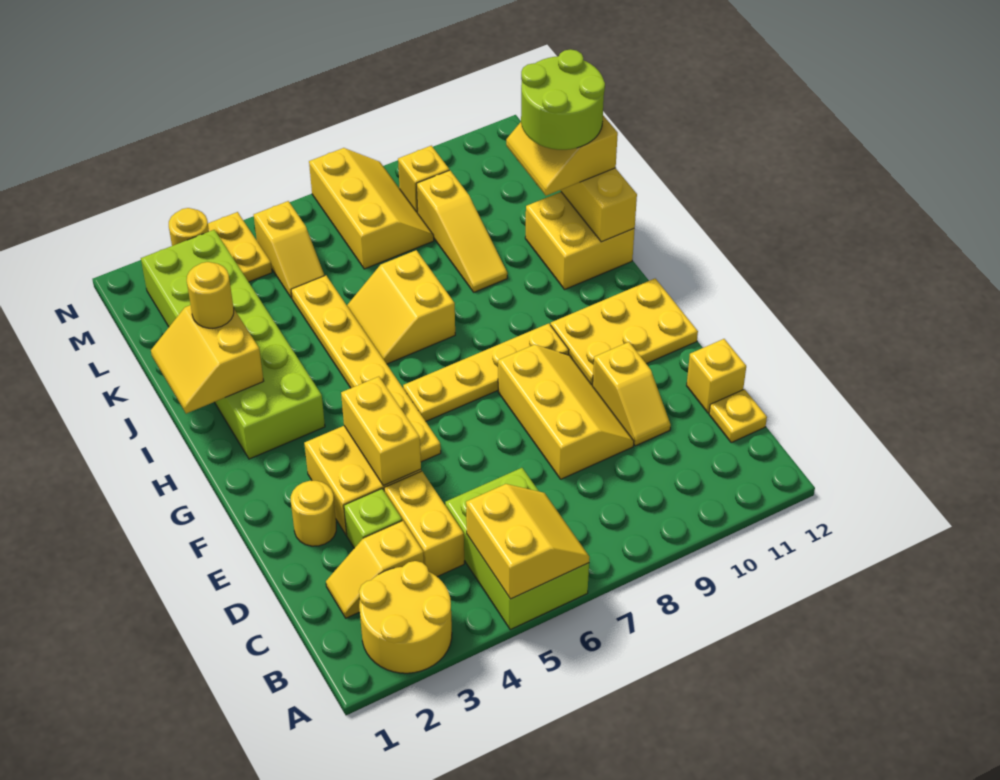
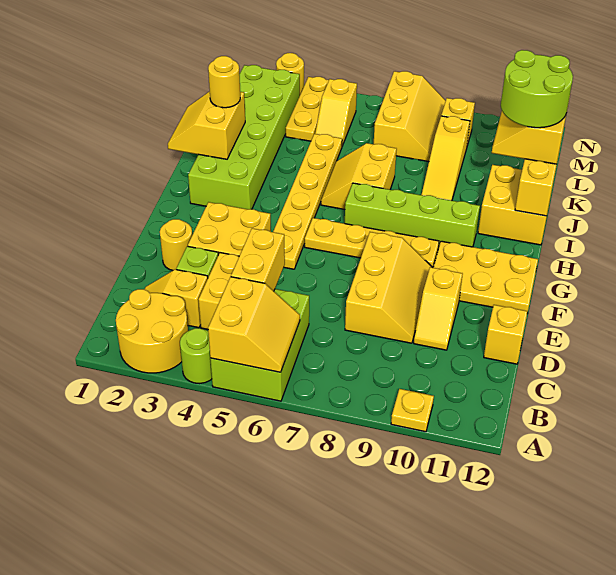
none -> lime 1x1 round brick [180,328,212,384]
yellow 1x1 plate [709,389,767,442] -> yellow 1x1 plate moved to [391,389,434,432]
yellow 1x2 brick [341,377,421,486] -> yellow 1x2 brick moved to [231,228,285,291]
none -> lime 1x4 brick [345,183,480,249]
yellow 1x2 plate [208,212,272,282] -> yellow 1x3 plate [286,77,329,141]

